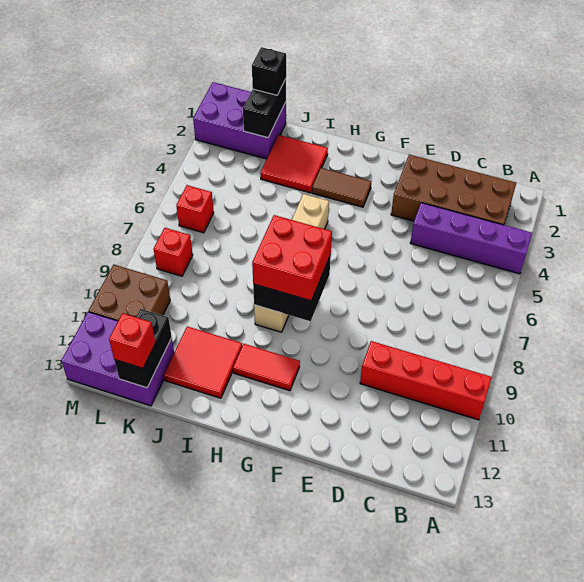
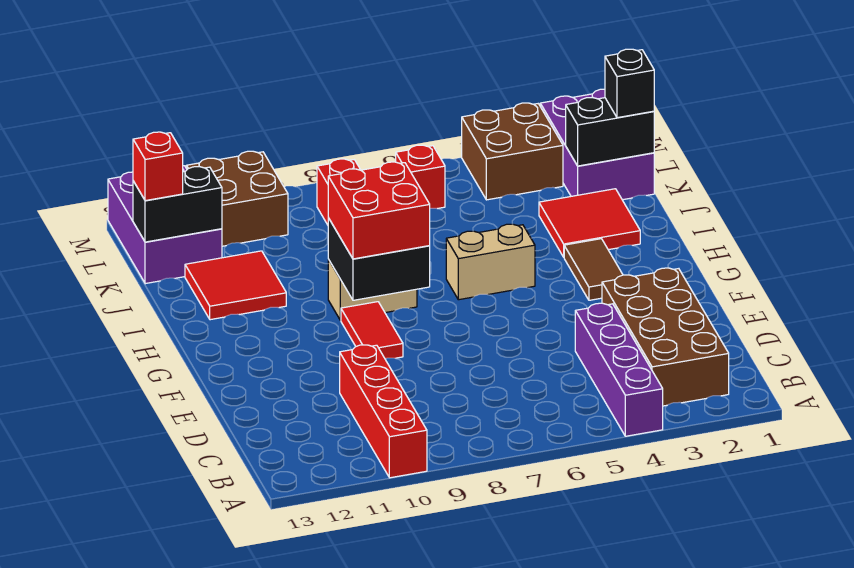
red 1x2 tile [233,344,300,391] -> red 1x2 tile moved to [341,302,403,359]
none -> brown 2x2 brick [462,103,563,200]

